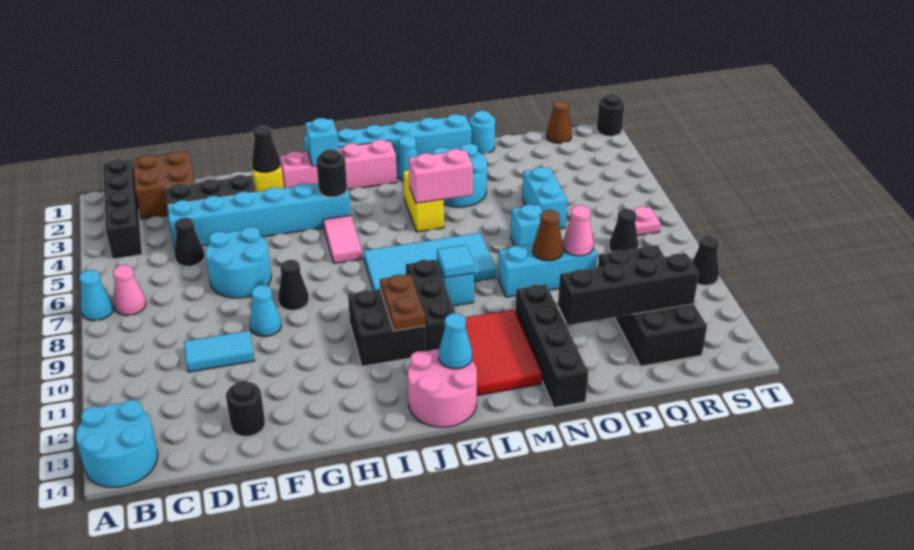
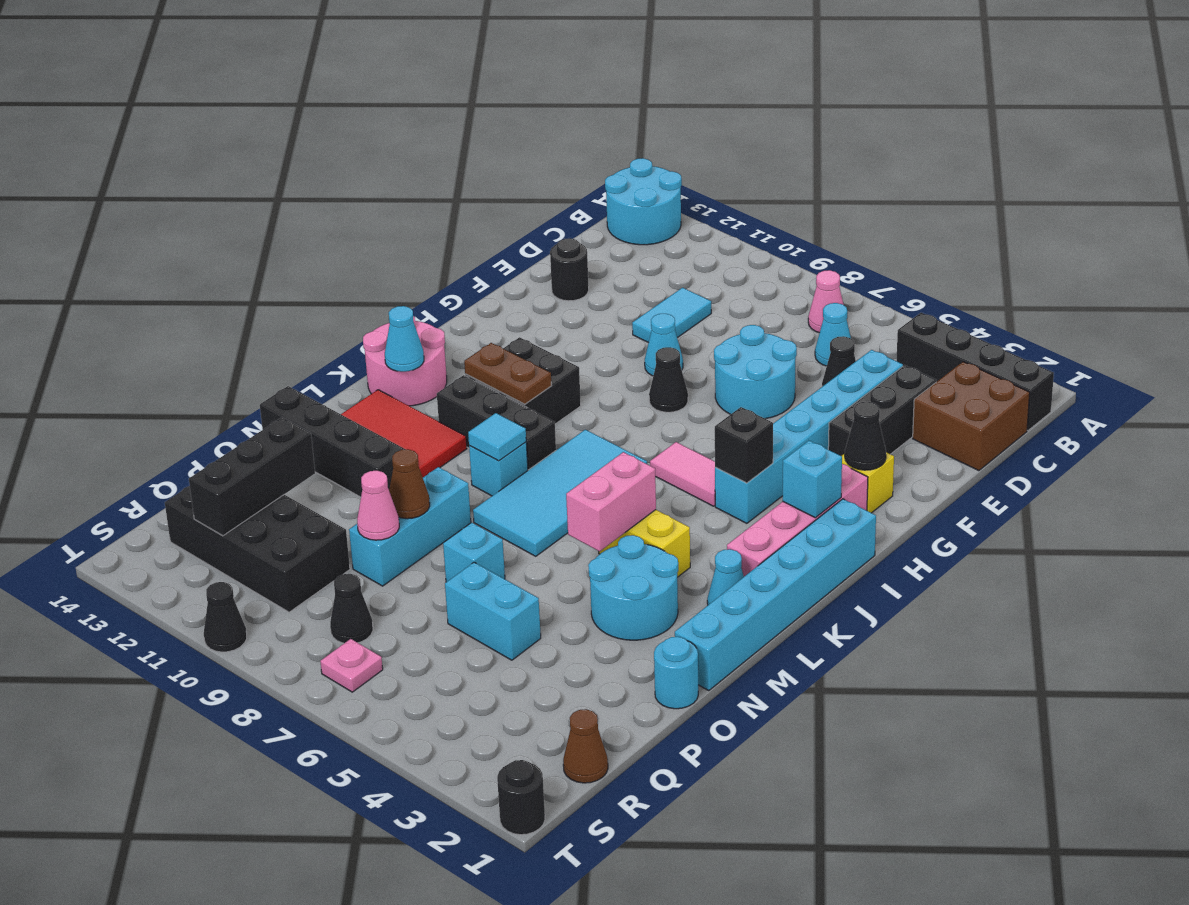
cyan 1x1 cone [79,270,113,321] -> cyan 1x1 cone moved to [815,303,851,366]
black 1x1 round brick [316,149,347,197] -> black 1x1 brick [715,407,773,483]
black 1x4 brick [558,254,699,325] -> black 1x3 brick [189,417,315,536]

